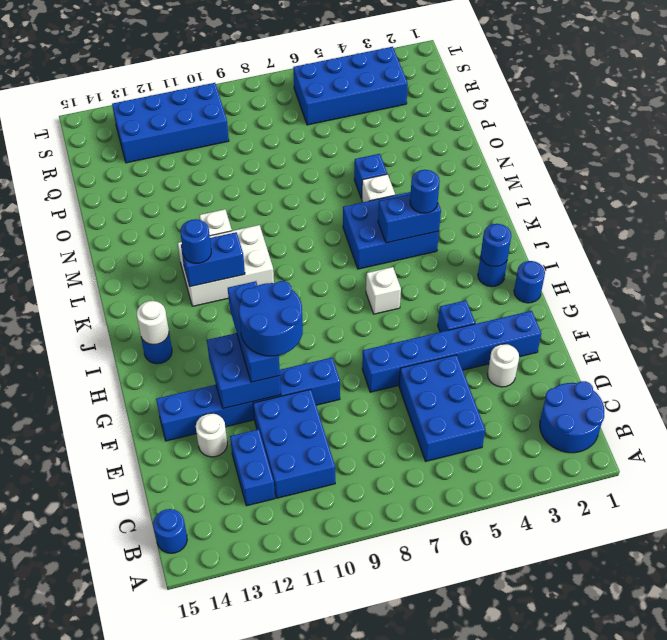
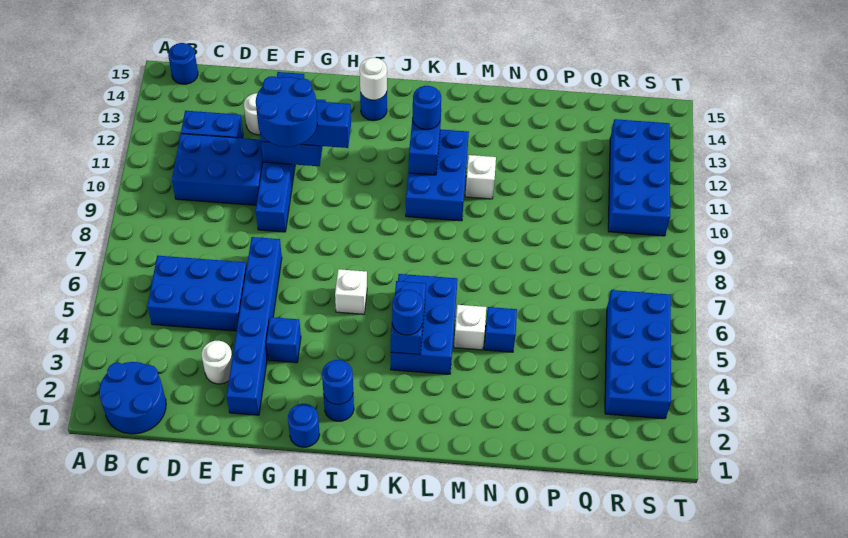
white 2x3 brick [178,225,274,306] -> blue 2x3 brick [406,129,469,221]

